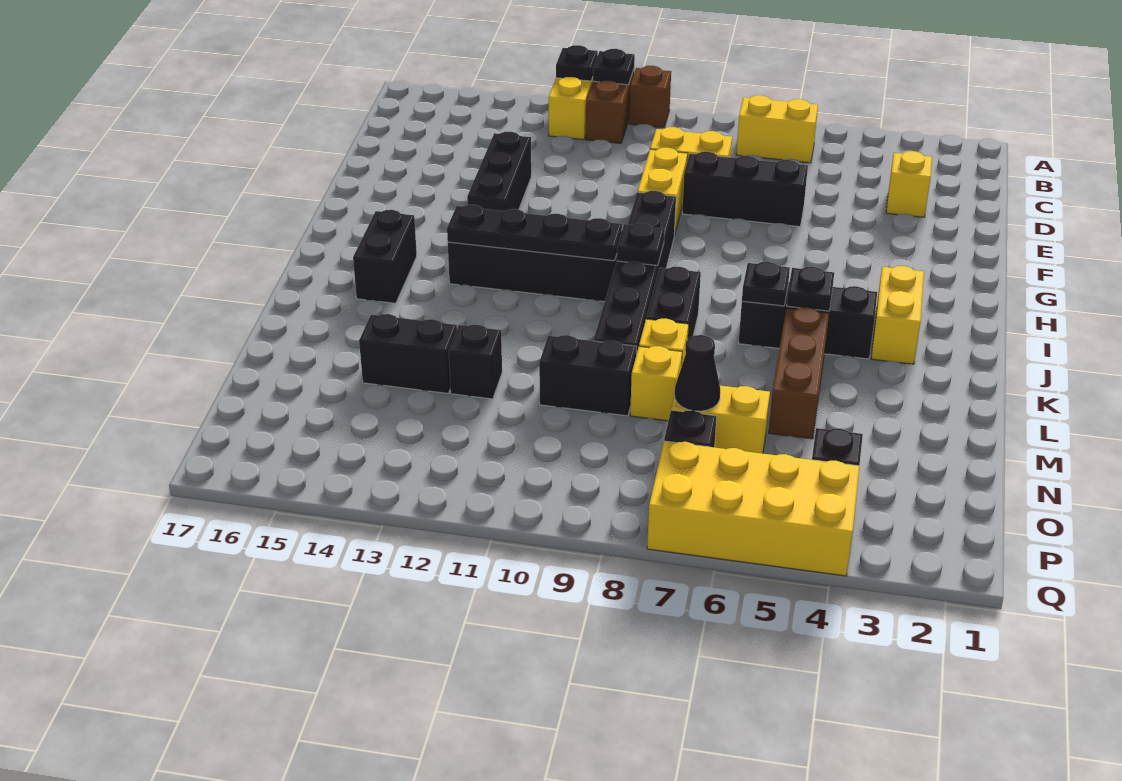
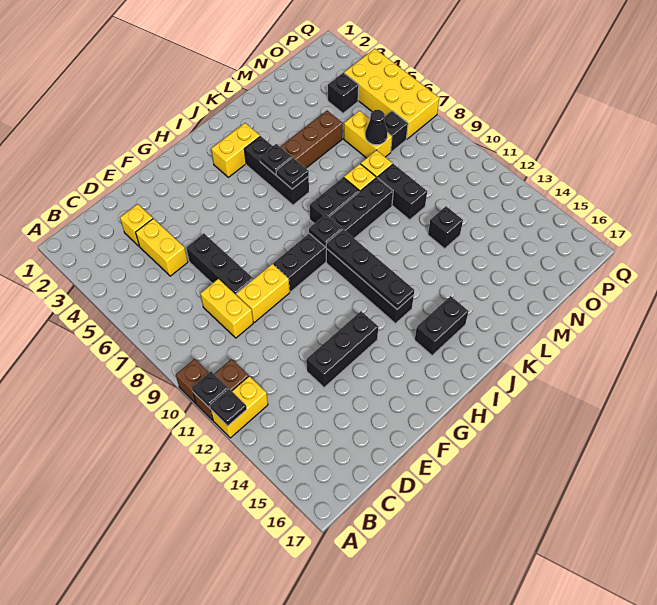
yellow 1x2 brick [736,95,818,163] -> yellow 1x2 brick moved to [136,218,188,276]
black 1x2 brick [359,314,457,393] -> none

